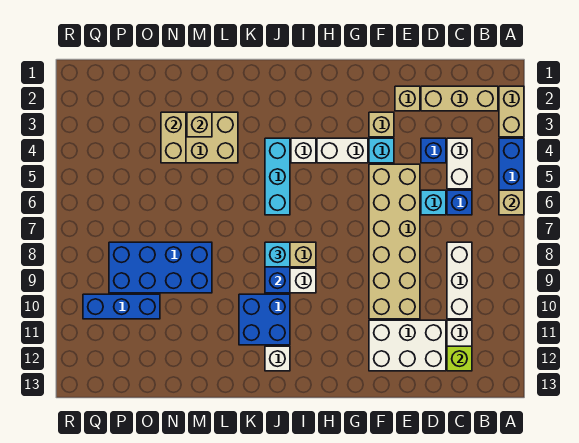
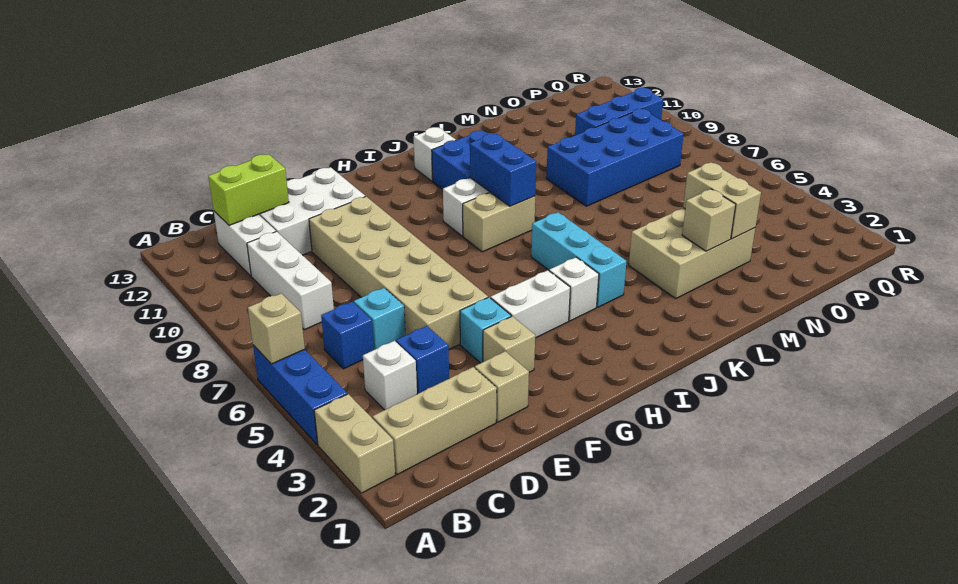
white 1x2 brick [447,138,472,189] -> white 1x1 brick [363,341,417,410]
lime 1x1 brick [447,346,472,371] -> lime 1x2 brick [208,154,289,225]
cyan 1x1 brick [265,242,290,267] -> none

